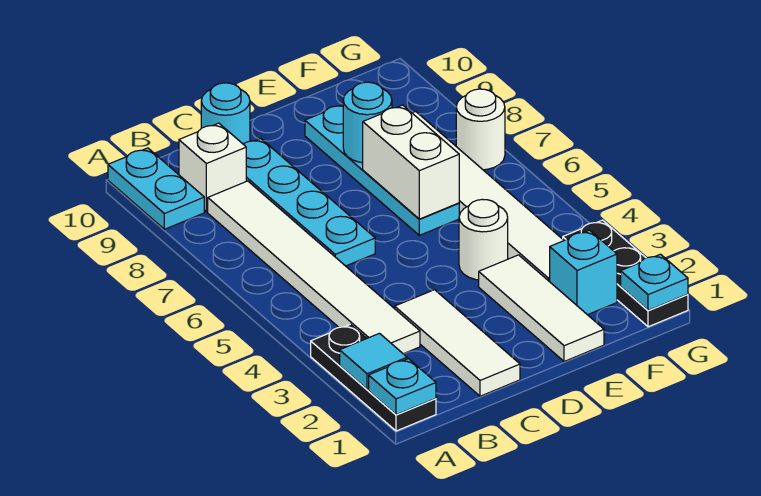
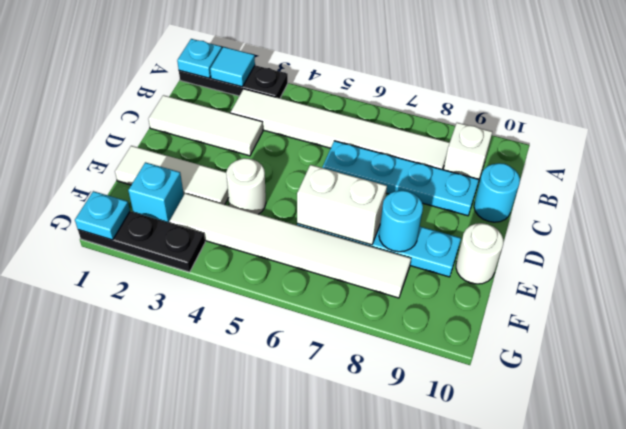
cyan 1x2 plate [108,148,204,229] -> none
white 1x1 round brick [456,89,505,170] -> white 1x1 round brick moved to [456,223,503,284]

